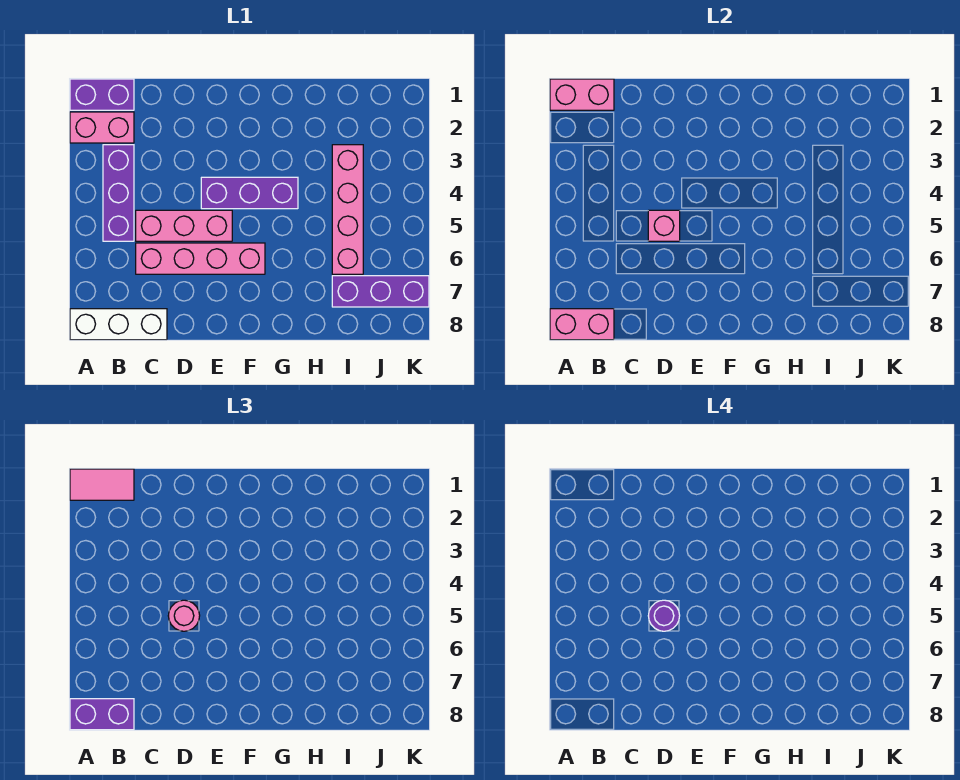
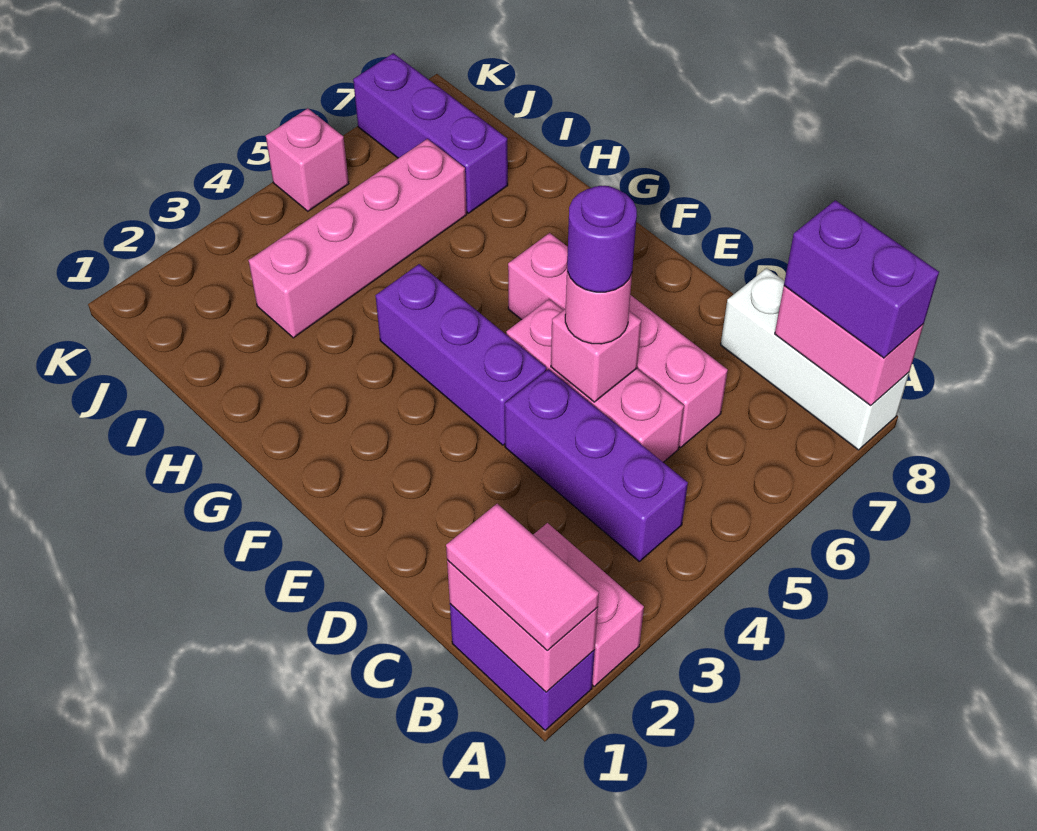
purple 1x3 brick [103,145,134,241] -> purple 1x3 brick turned to [505,369,688,561]
none -> pink 1x1 brick [266,108,349,211]

